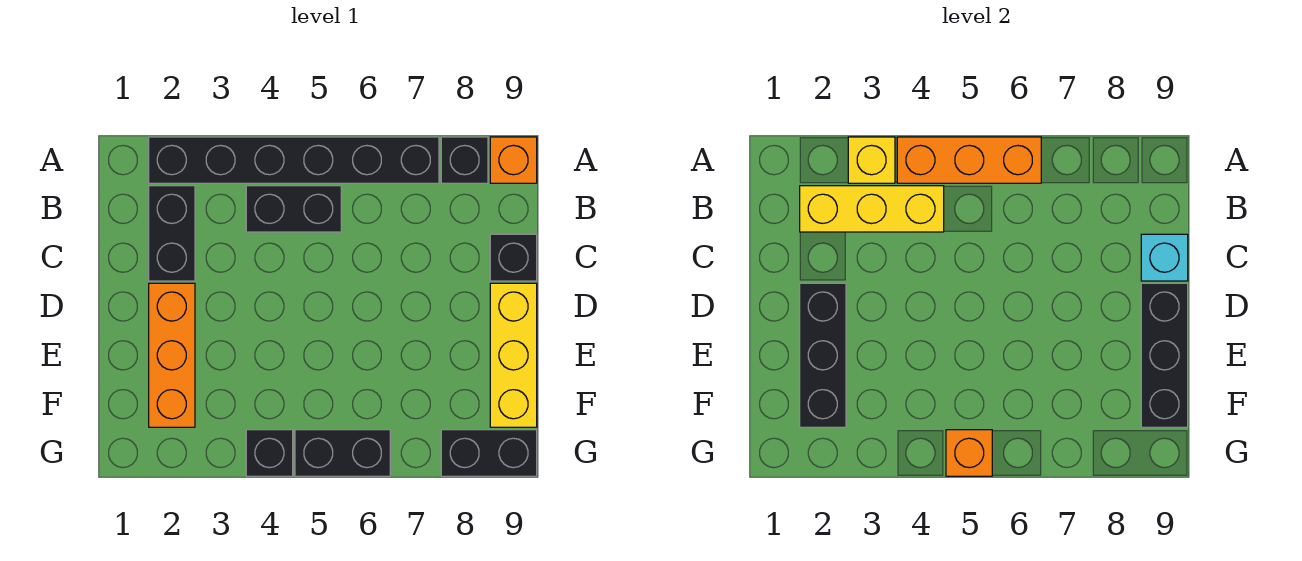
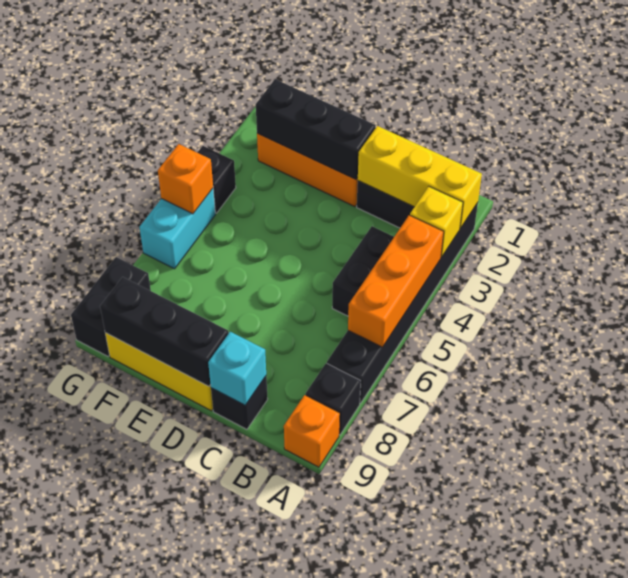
yellow 1x3 brick [800,186,944,232] -> yellow 1x3 brick turned to [358,126,482,228]
black 1x2 brick [295,430,390,476] -> cyan 1x2 brick [140,189,215,269]

